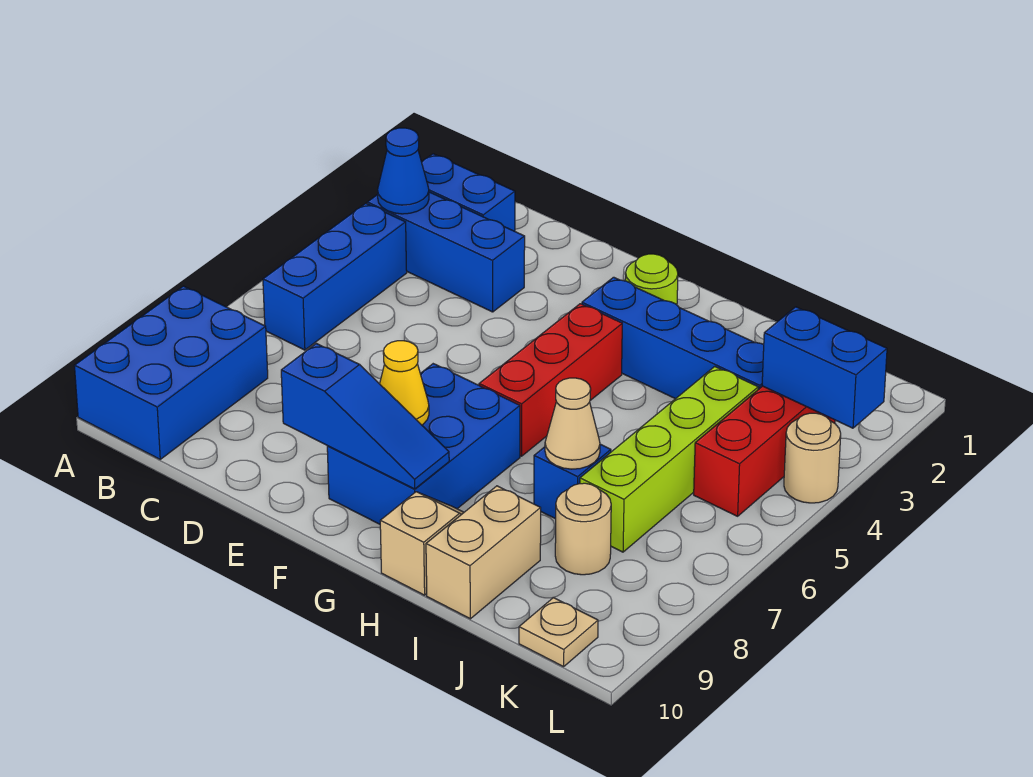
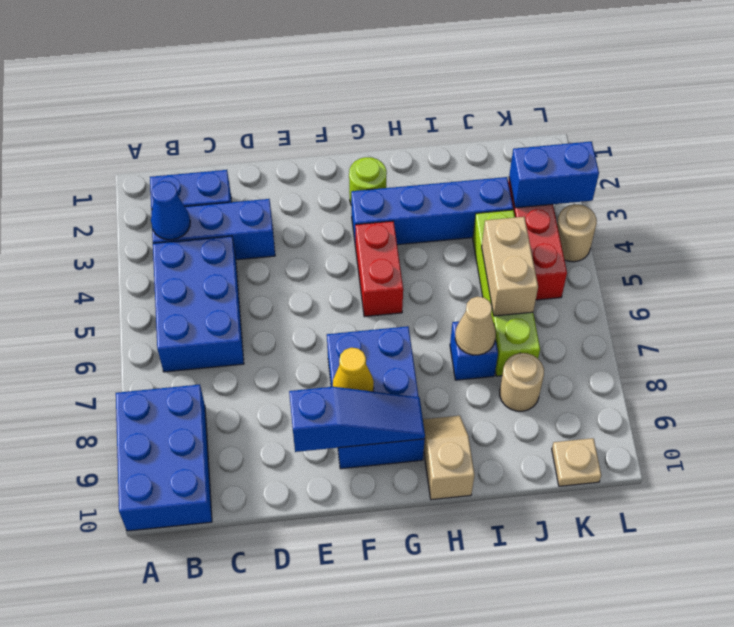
blue 1x3 brick [263,203,407,350] -> blue 2x3 brick [153,236,244,372]
red 1x3 brick [479,304,622,456] -> red 1x2 brick [355,221,403,317]
tan 1x2 brick [426,486,541,619] -> tan 1x2 brick moved to [482,217,538,316]

